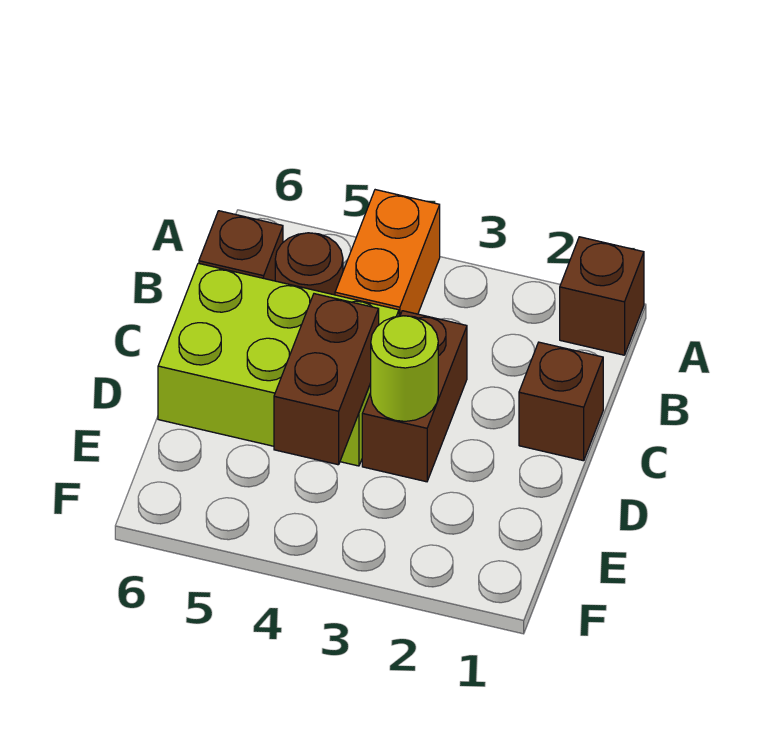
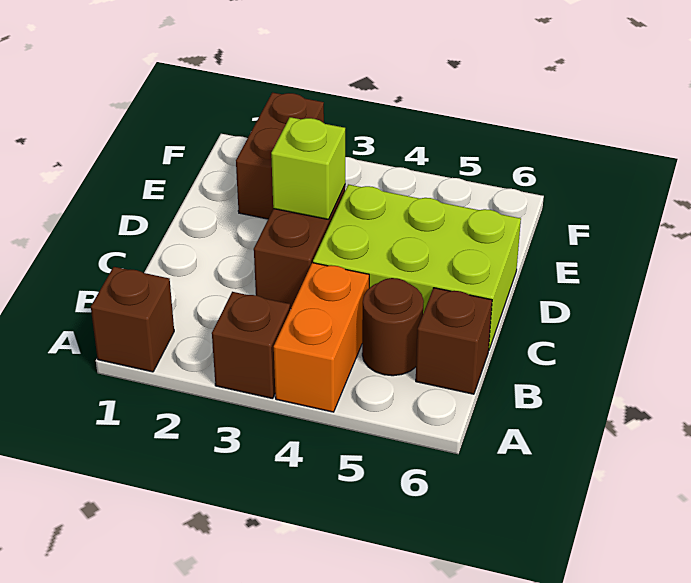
brown 1x1 brick [519,342,603,461] -> brown 1x1 brick moved to [212,292,290,399]
lime 1x1 round brick [370,316,438,421] -> lime 1x1 brick [271,117,345,220]
brown 1x2 brick [274,294,379,465] -> brown 1x2 brick moved to [236,93,324,219]

